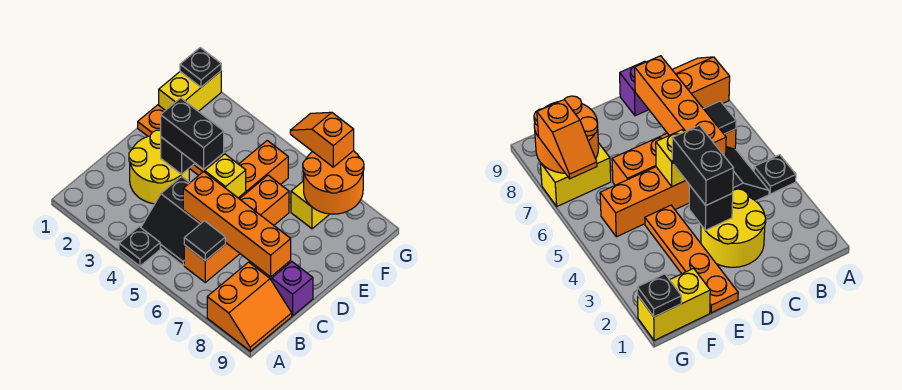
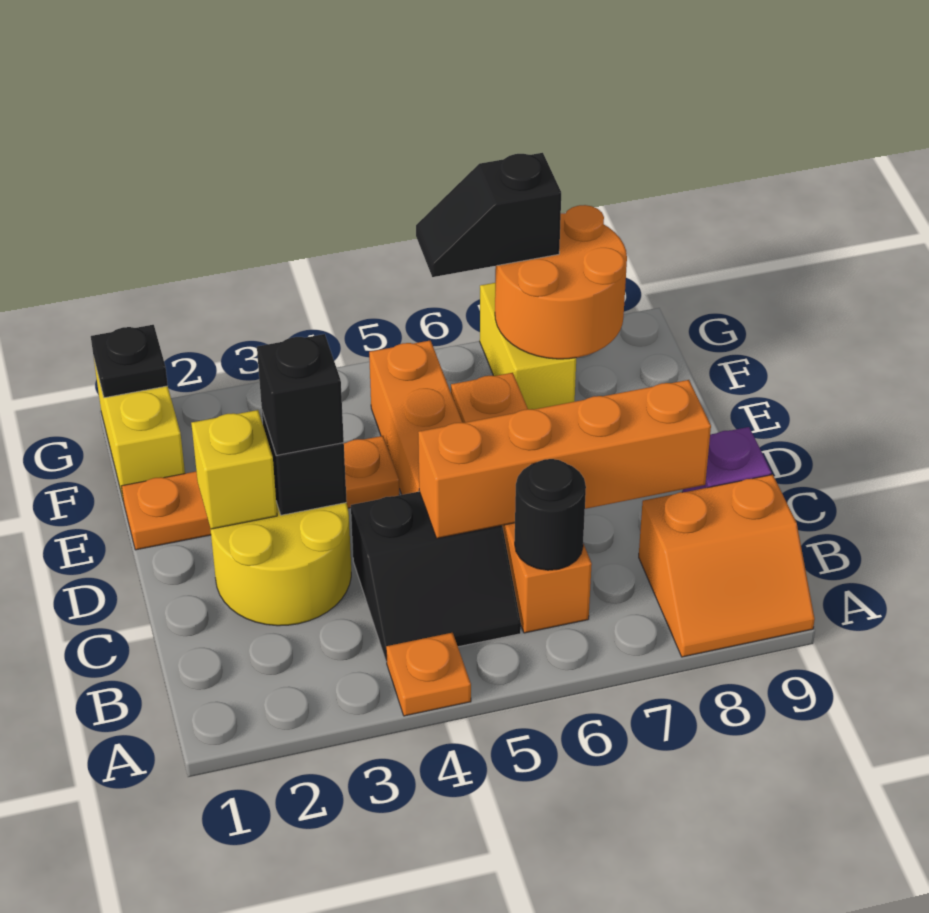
black 1x1 plate [119,227,160,266] -> orange 1x1 plate [386,633,471,716]
orange 2x2 slope [207,262,292,351] -> orange 2x2 slope turned to [639,475,815,657]
black 1x1 tile [184,221,225,261] -> black 1x1 round brick [515,459,586,570]
black 1x2 brick [161,98,224,169] -> black 1x1 brick [257,334,344,455]
yellow 1x1 brick [205,154,246,198] -> yellow 1x1 brick moved to [191,410,277,529]
orange 1x2 slope [290,112,354,167] -> black 1x2 slope [416,153,561,277]

